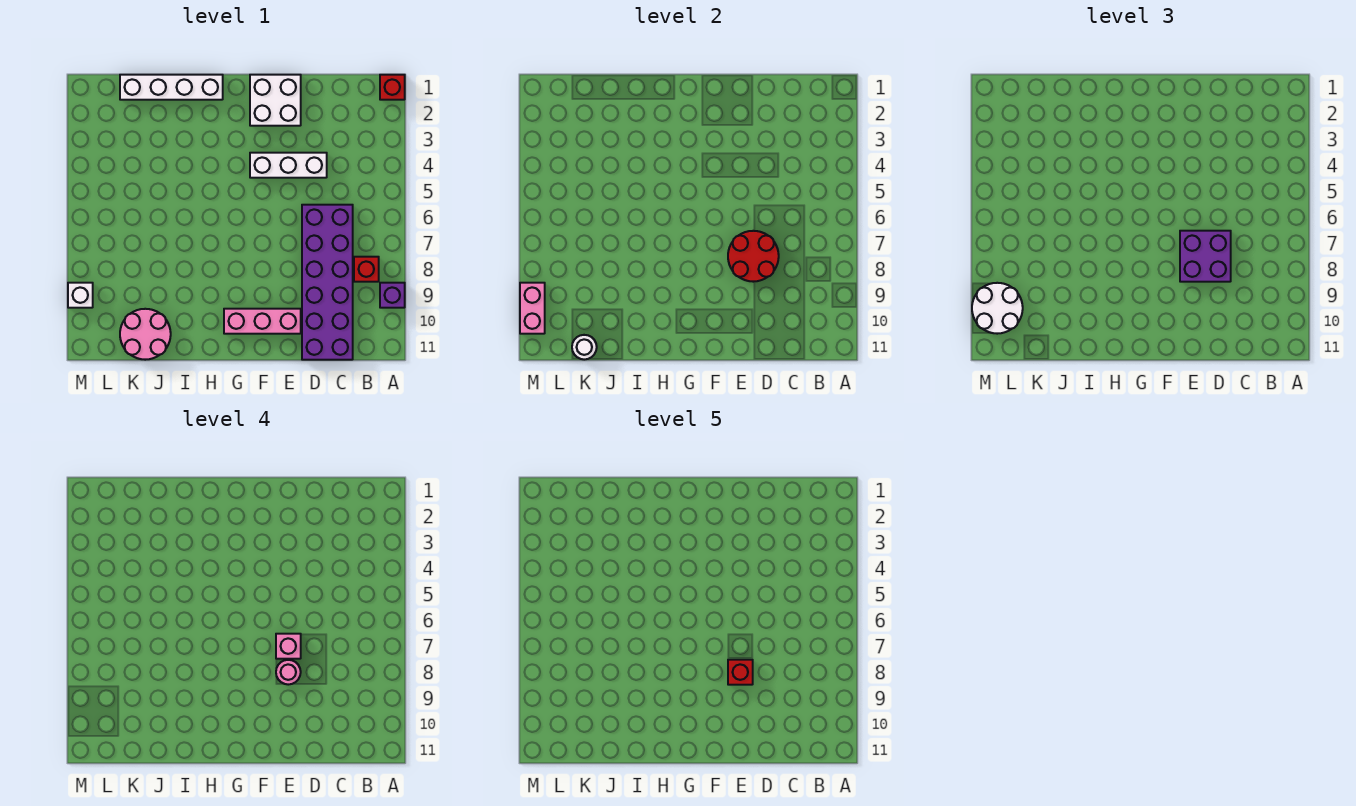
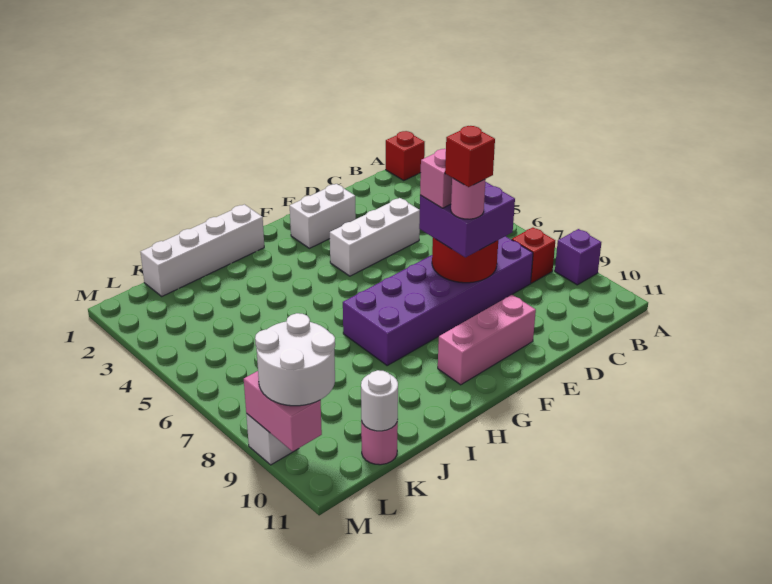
purple 2x6 brick [302,205,353,360] -> purple 2x6 brick turned to [343,236,533,365]
white 2x2 brick [250,75,301,126] -> white 1x2 brick [290,184,356,248]
pink 2x2 round brick [120,309,171,360] -> pink 1x1 round brick [361,420,398,465]

